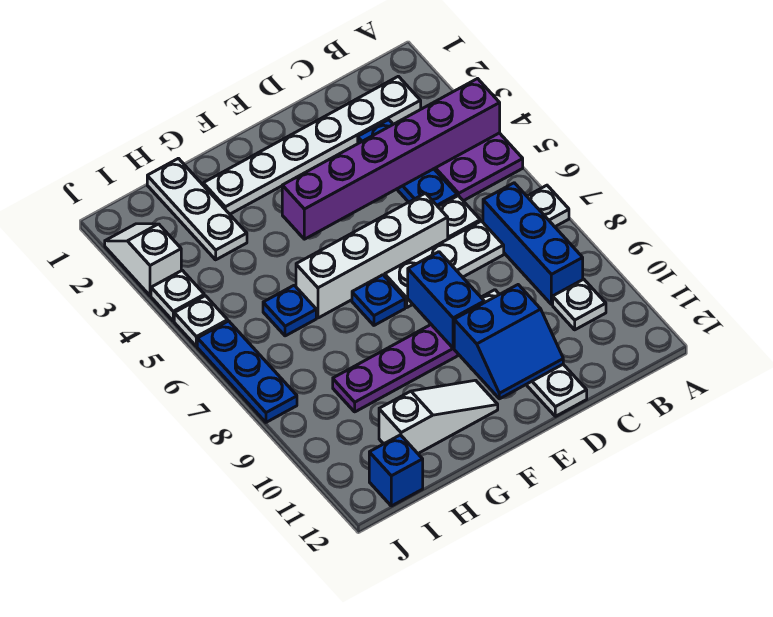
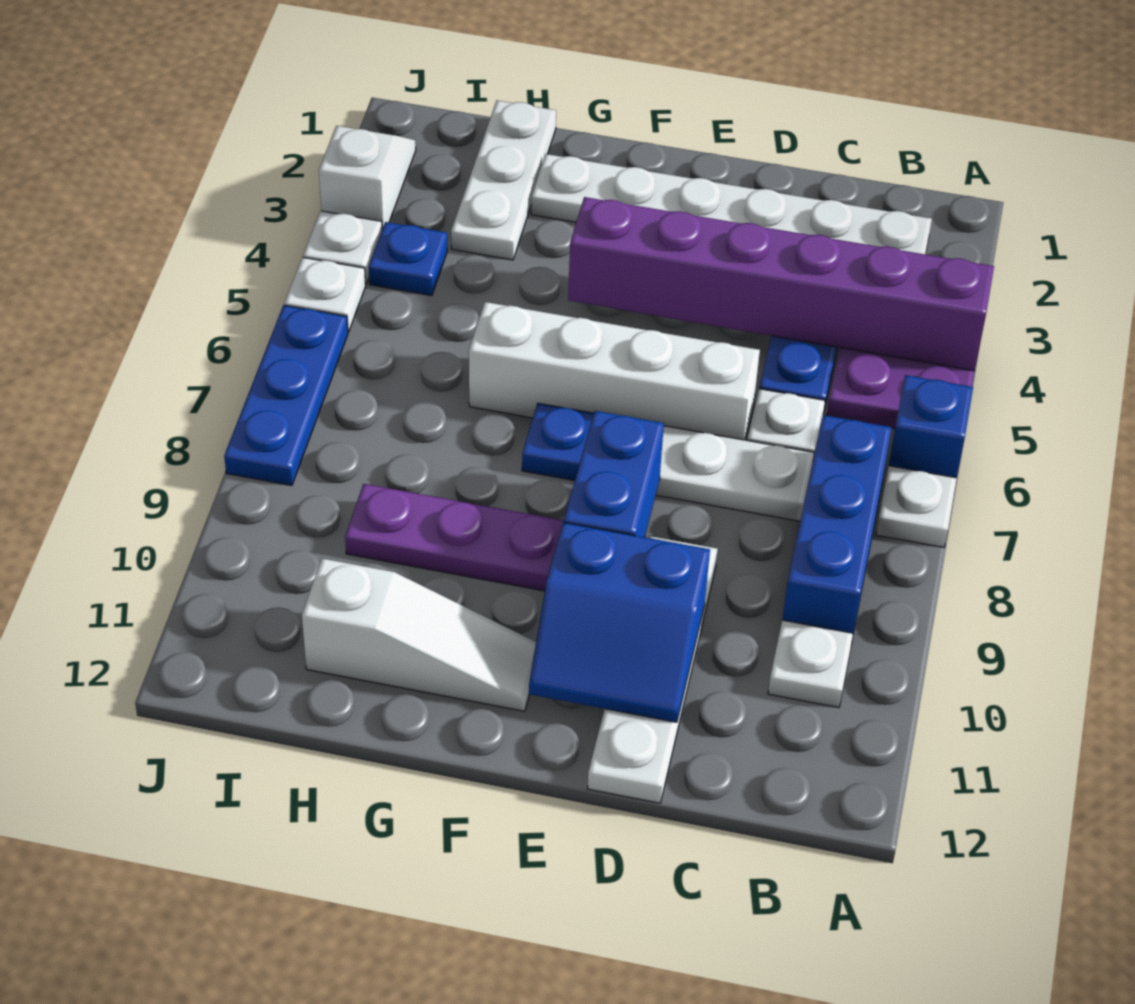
blue 1x1 plate [263,285,316,336] -> blue 1x1 plate moved to [369,222,447,296]
blue 1x1 brick [369,435,423,506] -> blue 1x1 brick moved to [889,375,973,478]

